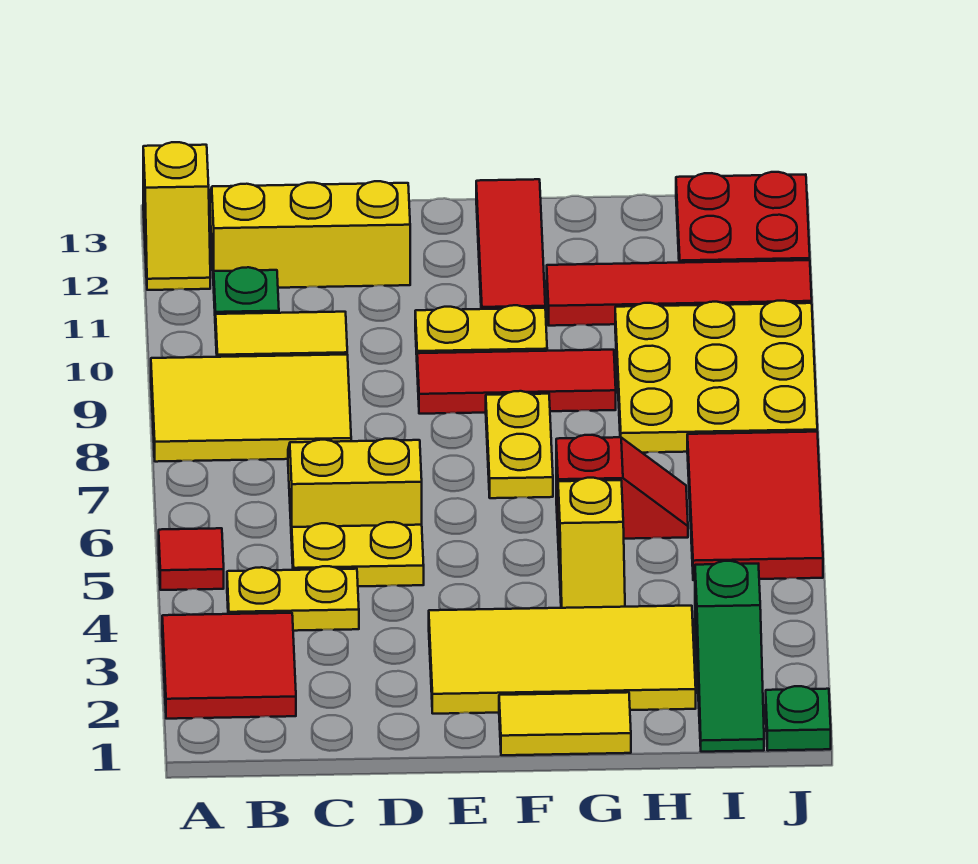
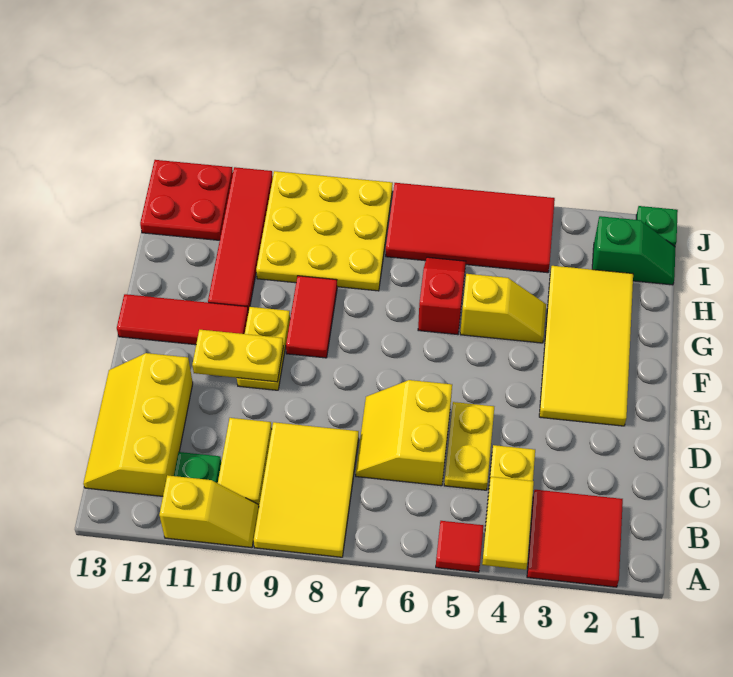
yellow 1x2 slope [143,142,210,290] -> yellow 1x2 slope moved to [159,475,259,548]
red 1x3 tile [417,350,616,414] -> red 1x2 tile [286,276,337,358]
yellow 1x2 tile [499,692,631,755] -> yellow 1x2 tile moved to [482,477,534,570]
yellow 1x2 plate [486,391,553,498] -> yellow 1x2 plate moved to [192,330,283,382]
green 1x3 slope [695,561,764,752] -> green 1x2 slope [592,216,675,285]
red 2x3 tile [687,432,823,580] -> red 2x4 tile [386,183,555,273]

